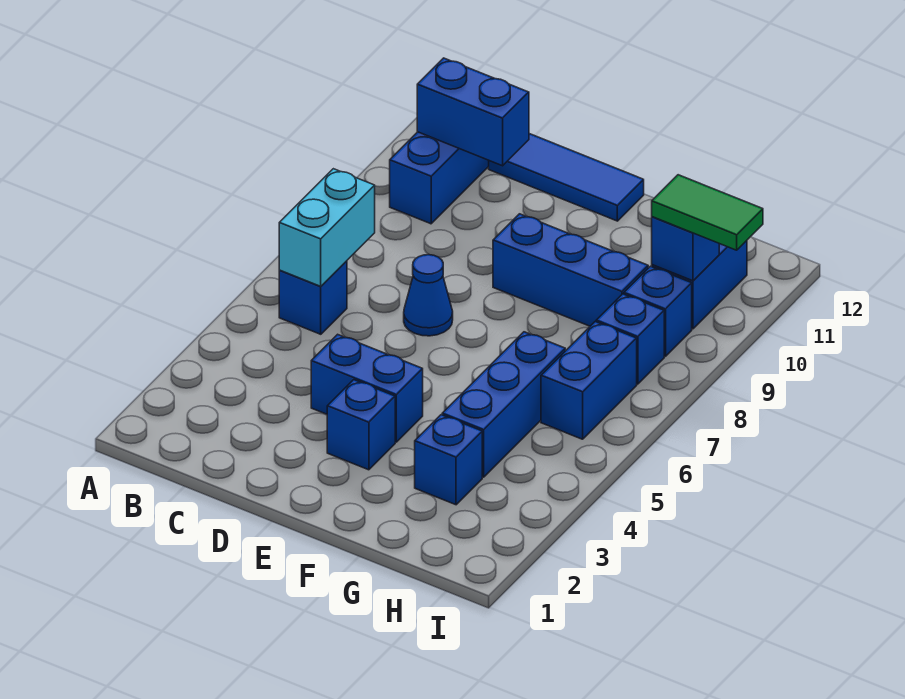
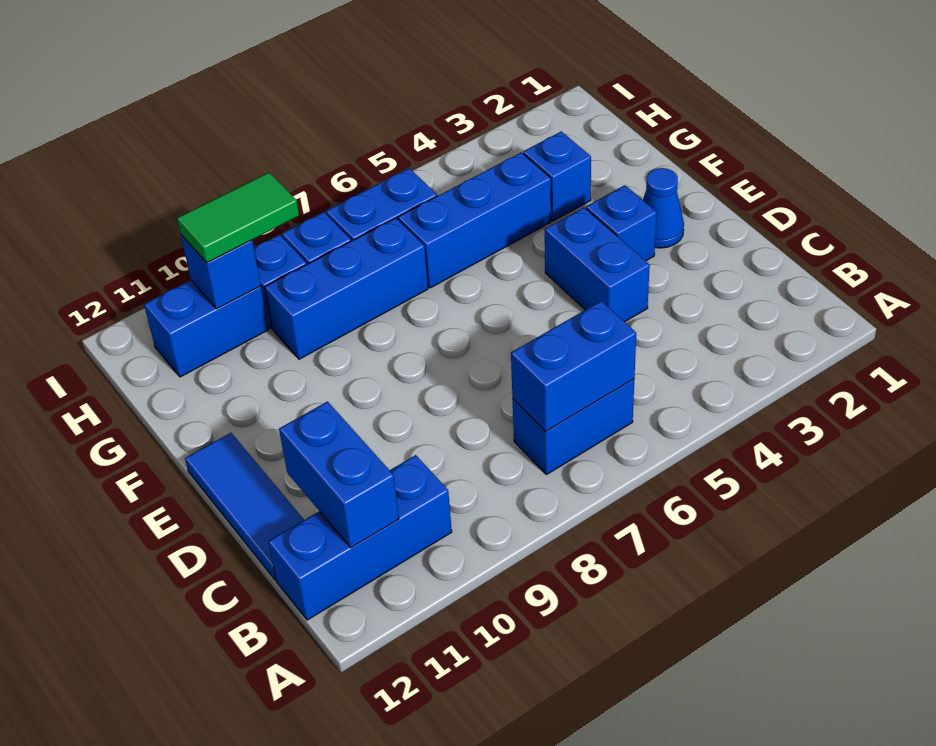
blue 1x1 brick [279,261,347,334] -> blue 1x2 brick [513,379,634,475]
cyan 1x2 brick [279,169,375,286] -> blue 1x2 brick [511,301,636,431]
blue 1x1 cone [404,255,453,336] -> blue 1x1 cone moved to [643,168,684,248]
blue 1x3 brick [493,214,648,326] -> blue 1x3 brick turned to [265,218,428,359]
green 1x2 tile [652,175,763,250] -> green 1x2 tile turned to [177,172,299,263]

